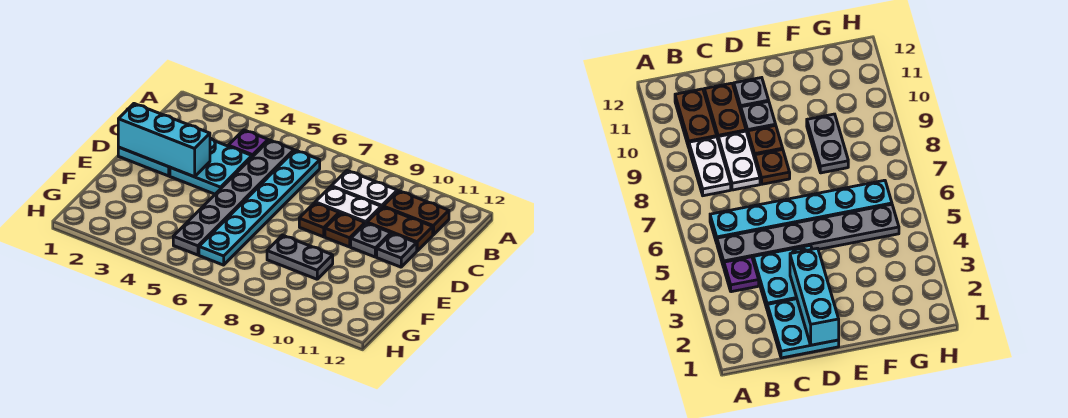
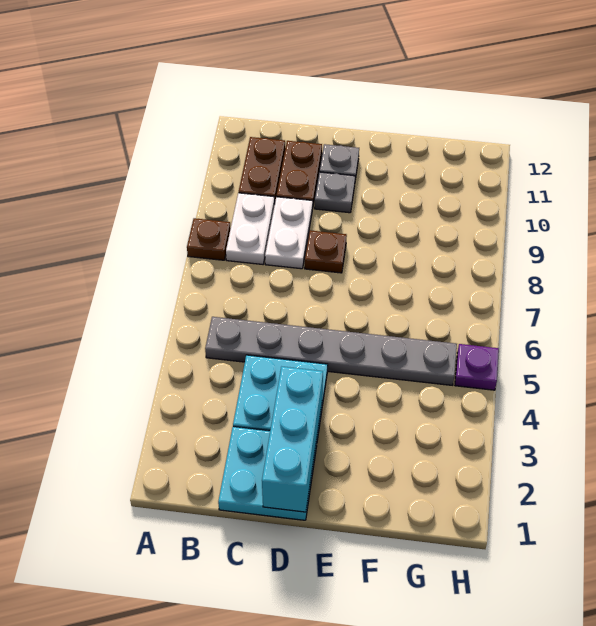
purple 1x1 plate [228,130,268,157] -> purple 1x1 plate moved to [455,344,499,390]
cyan 1x6 plate [199,150,320,265] -> none
brown 1x1 plate [325,213,365,247] -> brown 1x1 plate moved to [187,218,231,260]
grey 1x2 plate [267,235,333,279] -> none

